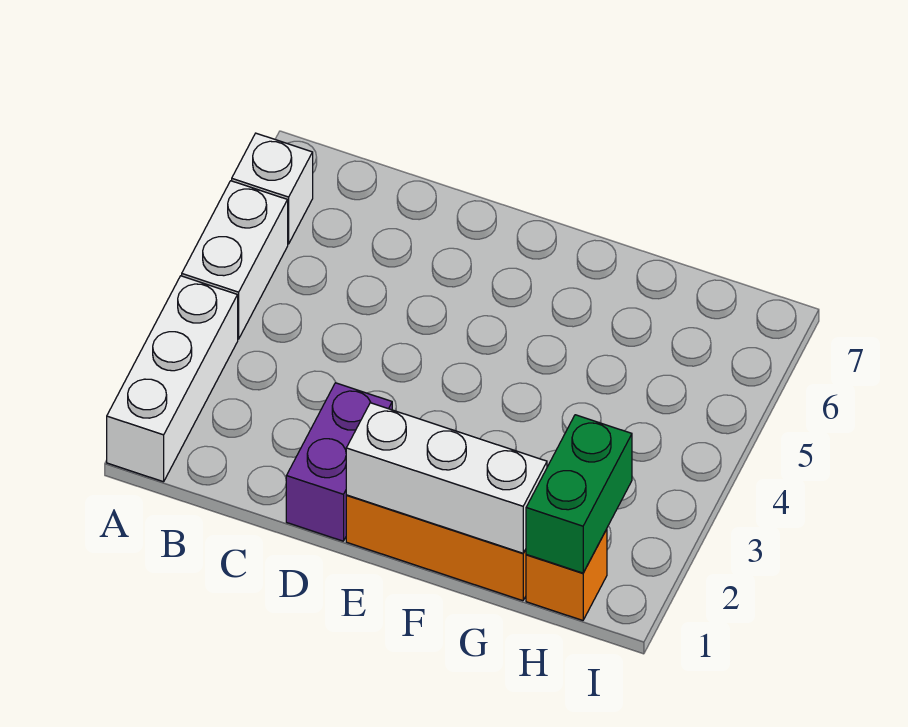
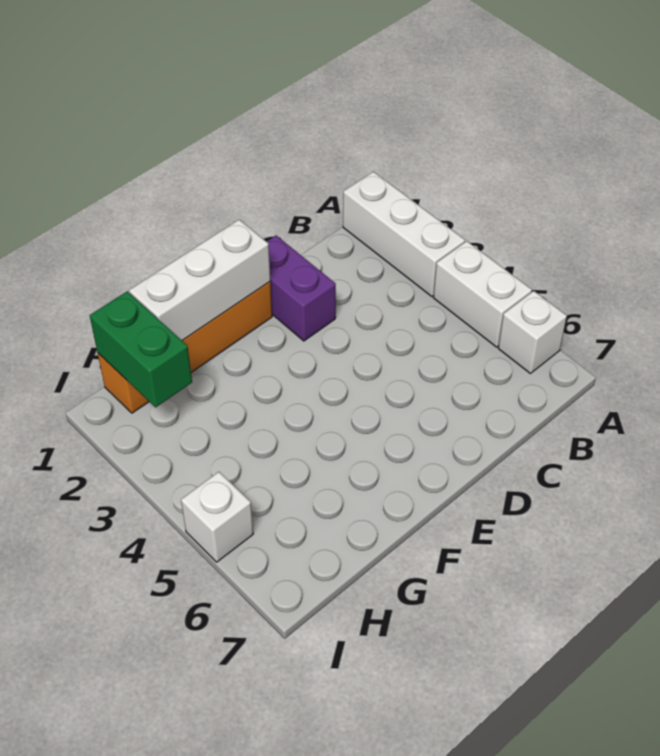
none -> white 1x1 brick [181,472,253,562]

